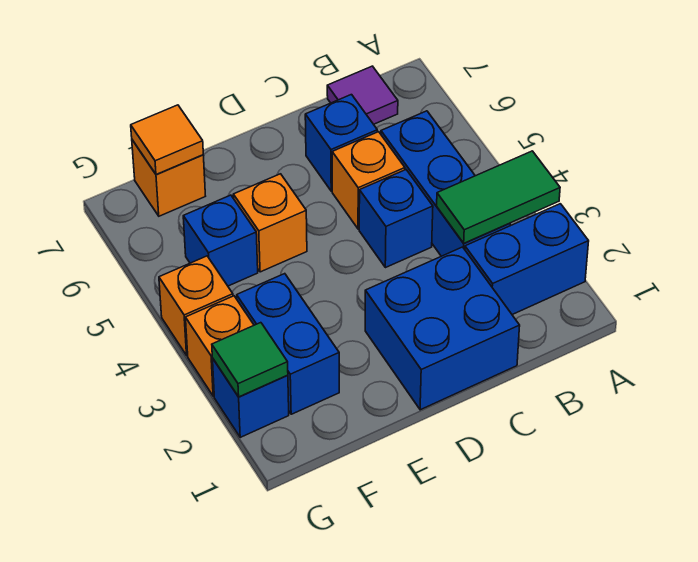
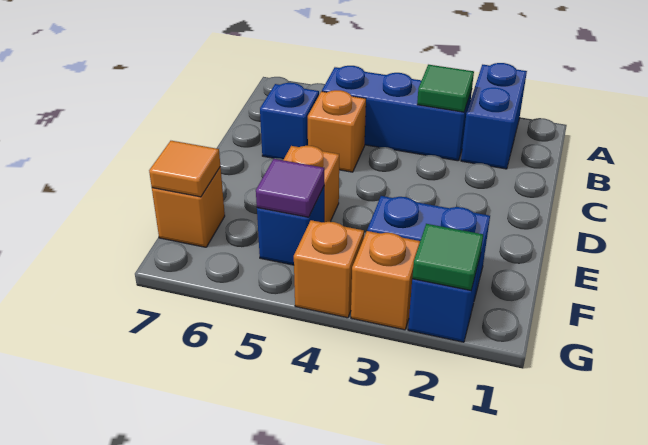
green 1x2 tile [437,151,560,243] -> green 1x1 tile [417,65,474,112]
purple 1x1 tile [327,66,398,124] -> purple 1x1 tile moved to [256,159,324,217]
blue 2x2 brick [365,247,520,410] -> none
blue 1x1 brick [359,170,433,268] -> none

